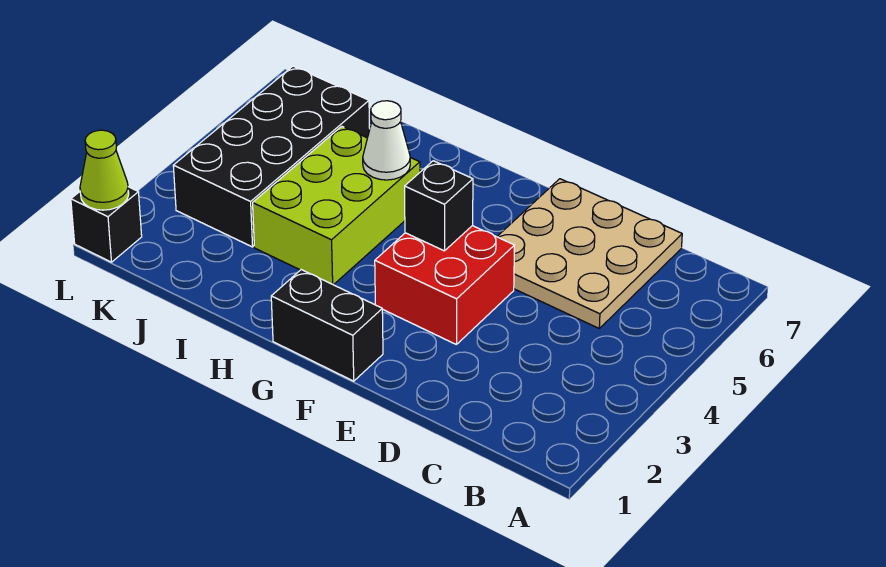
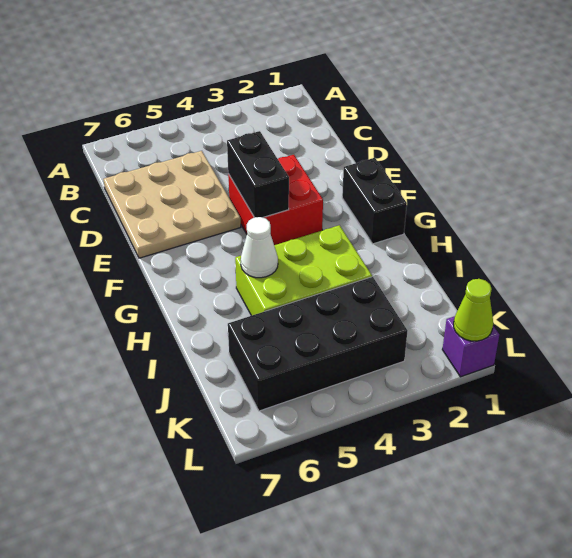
black 1x1 brick [405,161,473,251] -> black 1x2 brick [227,131,289,218]
black 1x1 brick [71,187,142,262] -> purple 1x1 brick [442,316,499,377]

